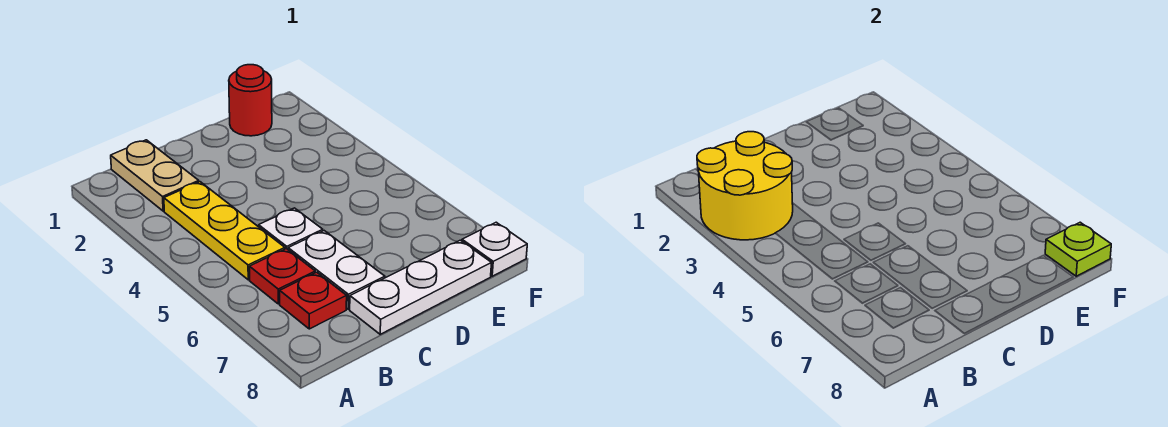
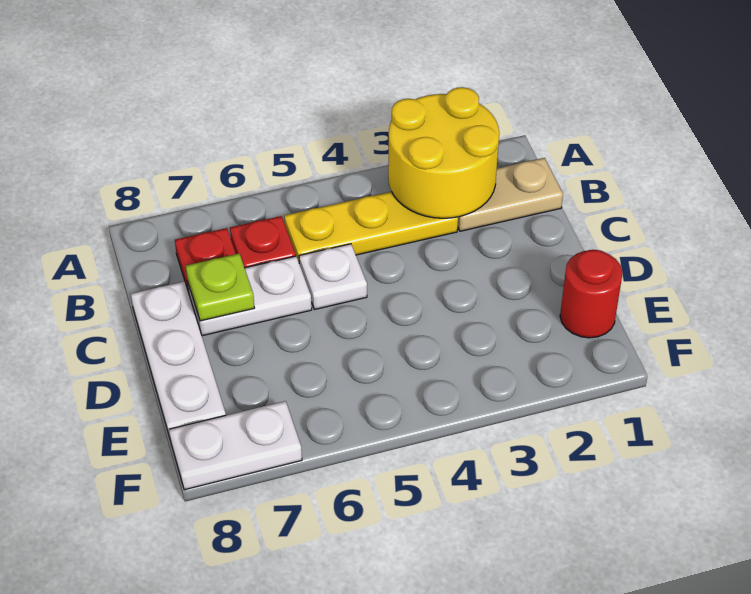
white 1x1 plate [462,222,527,276] -> white 1x2 plate [169,401,302,490]
lime 1x1 plate [1045,222,1111,276] -> lime 1x1 plate moved to [186,254,254,321]

